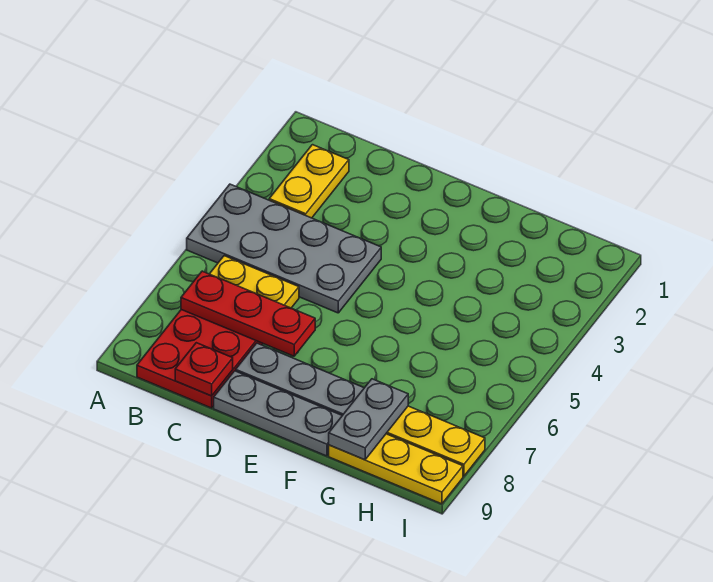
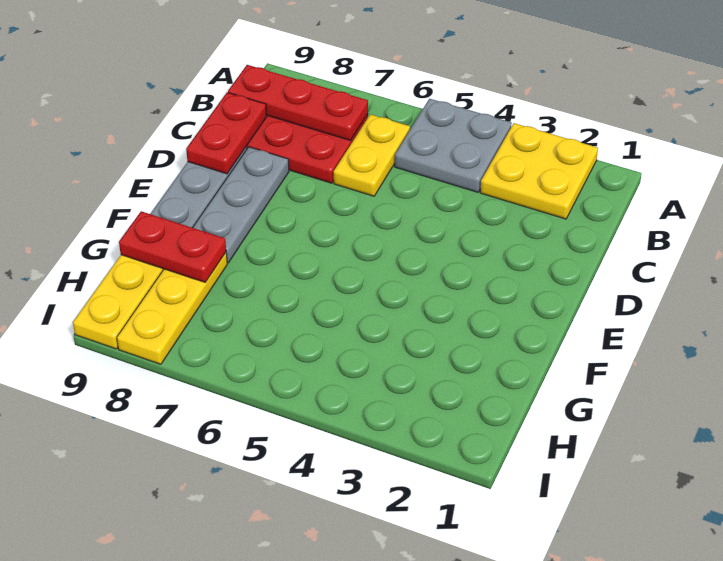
grey 2x4 plate [187,184,381,313] -> grey 2x2 plate [395,99,512,192]
yellow 1x2 plate [269,145,349,218] -> yellow 2x2 plate [480,123,598,219]
red 1x3 plate [181,271,315,356] -> red 1x3 plate turned to [228,65,368,141]
red 1x1 plate [175,343,233,396] -> red 1x2 plate [186,92,267,174]
grey 1x2 plate [329,379,408,460] -> red 1x2 plate [119,211,226,282]

